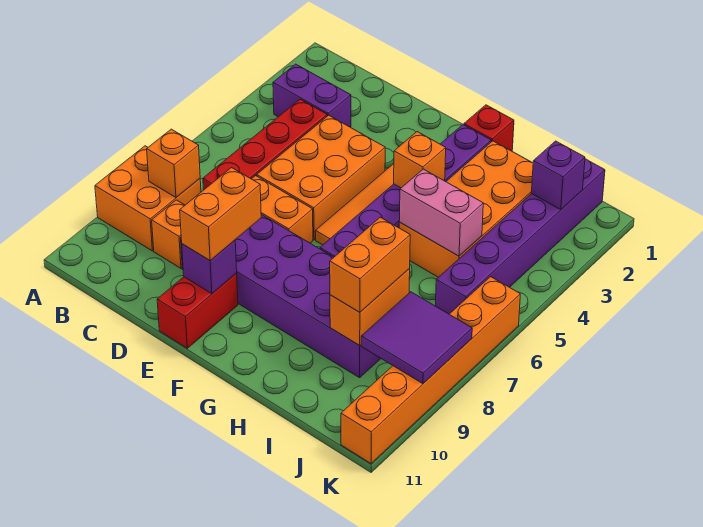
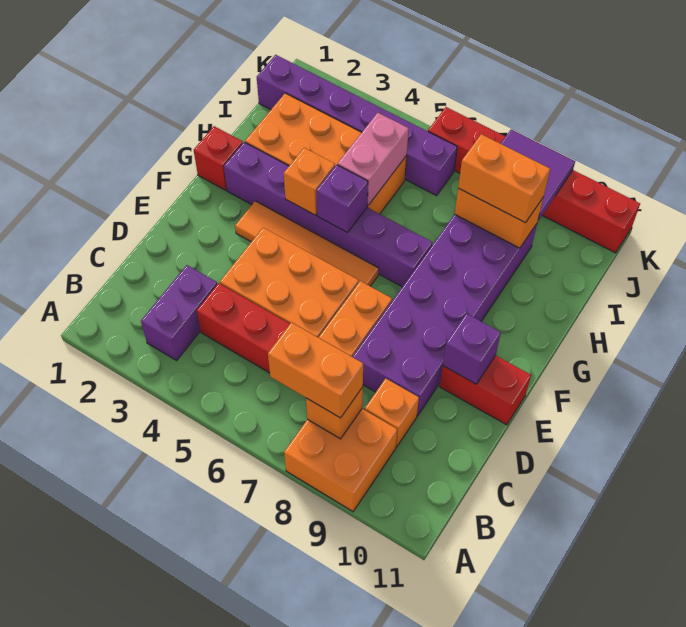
orange 1x2 brick [180,168,261,260] -> orange 1x2 brick moved to [268,322,363,418]
purple 1x1 brick [531,141,585,209] -> purple 1x1 brick moved to [316,165,368,233]
orange 1x6 brick [341,277,520,464] -> red 1x6 brick [428,107,640,253]

